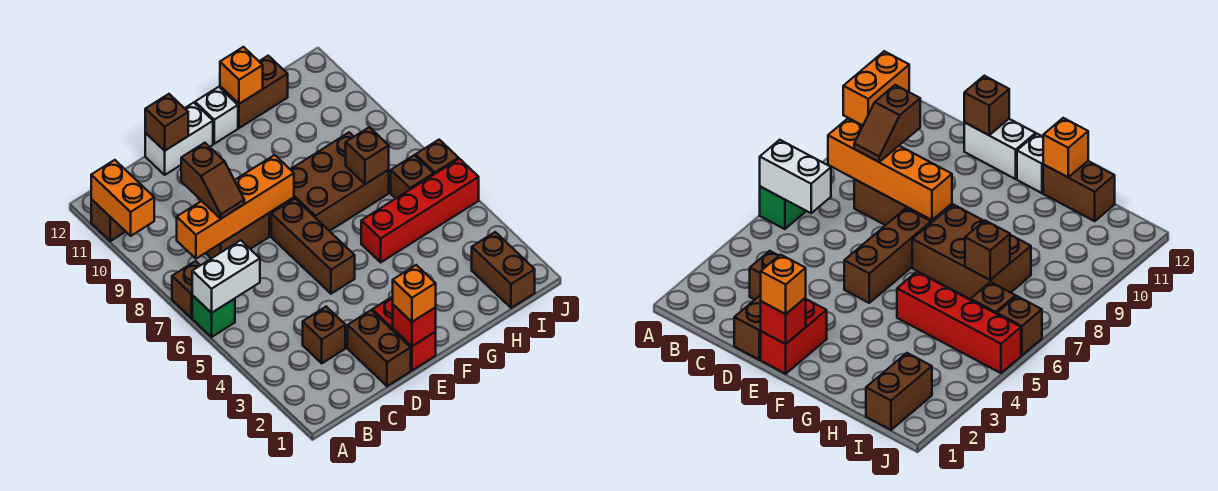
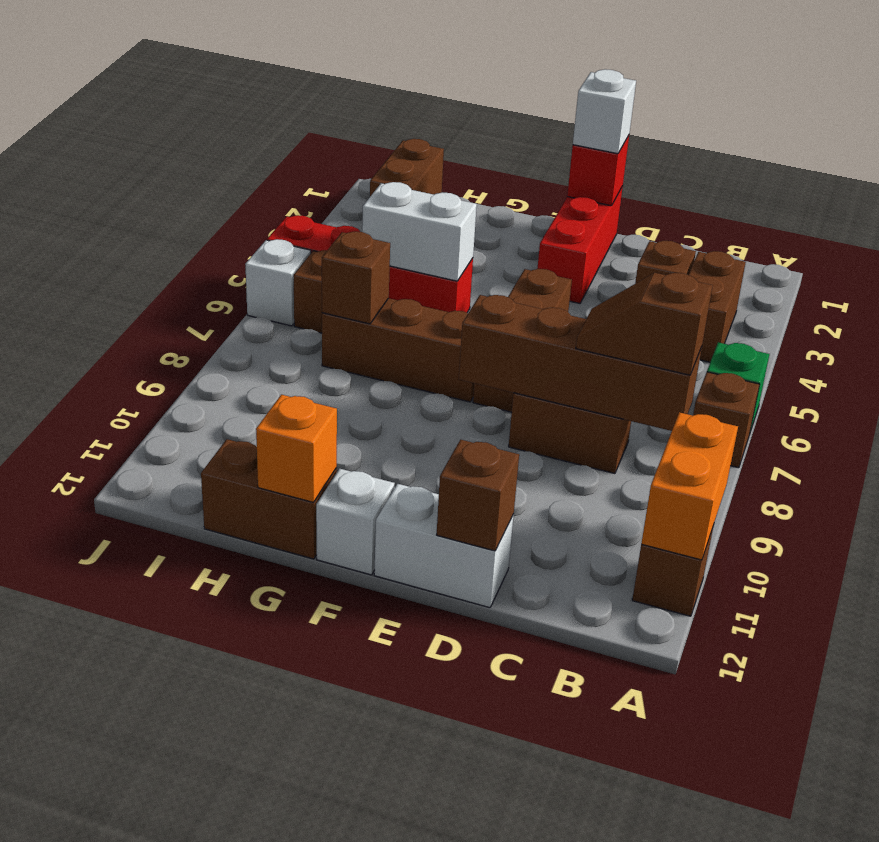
white 1x2 brick [192,240,260,313] -> white 1x2 brick moved to [362,182,477,281]
orange 1x4 brick [177,155,294,259] -> brown 1x4 brick [459,295,702,431]
brown 1x2 slope [181,143,244,219] -> brown 1x2 slope turned to [576,273,713,375]
brown 1x2 brick [348,310,411,386] -> brown 1x2 brick moved to [688,251,746,362]
red 1x2 brick [372,297,436,370] -> red 1x3 brick [537,186,623,303]
orange 1x1 brick [393,265,436,322] -> white 1x1 brick [573,69,636,154]
brown 2x3 brick [280,133,389,231] -> brown 1x3 brick [322,298,474,402]
brown 1x1 brick [416,140,459,174] -> white 1x1 brick [245,239,311,326]

